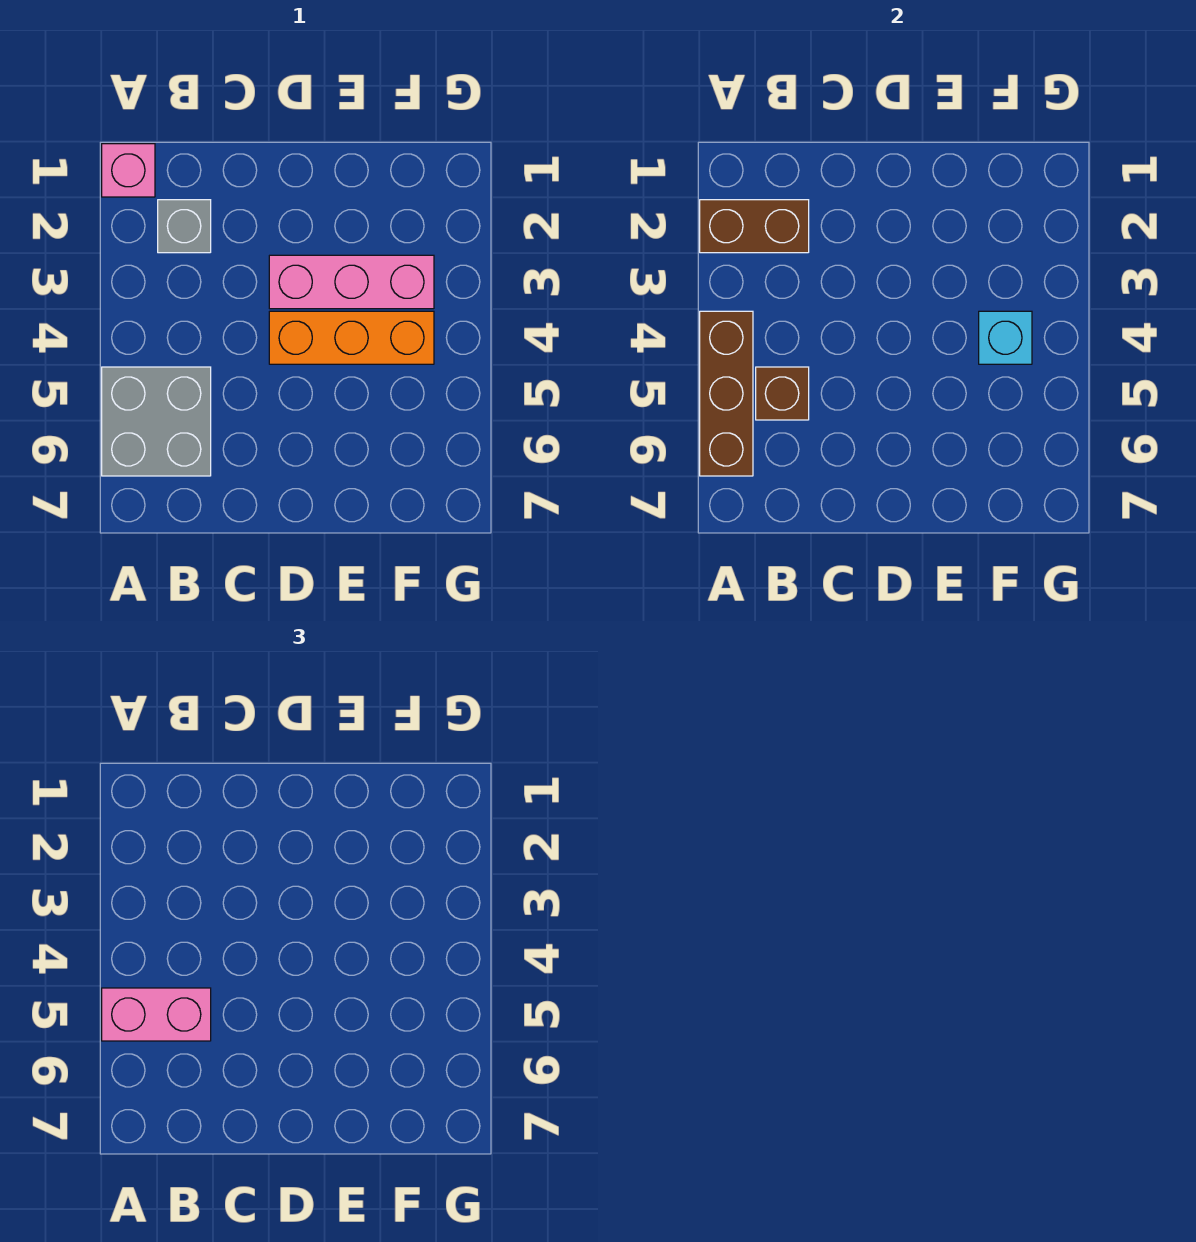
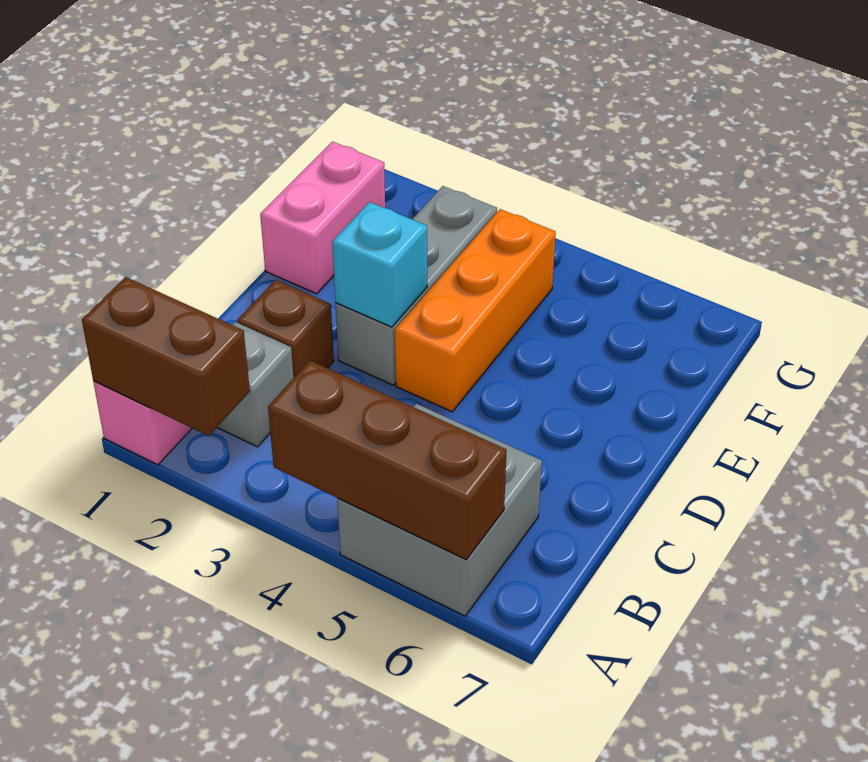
brown 1x2 brick [700,200,809,253] -> brown 1x2 brick turned to [82,277,250,436]
pink 1x2 brick [102,988,211,1041] -> pink 1x2 brick moved to [260,142,385,294]
brown 1x1 brick [756,367,809,420] -> brown 1x1 brick moved to [237,280,334,377]
pink 1x3 brick [269,255,434,309] -> grey 1x3 brick [335,186,497,385]
cyan 1x1 brick [979,311,1032,364] -> cyan 1x1 brick moved to [332,202,427,327]

